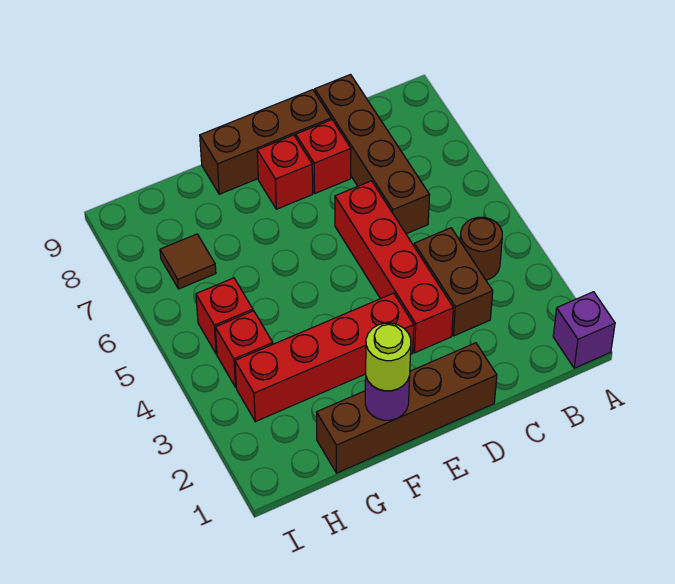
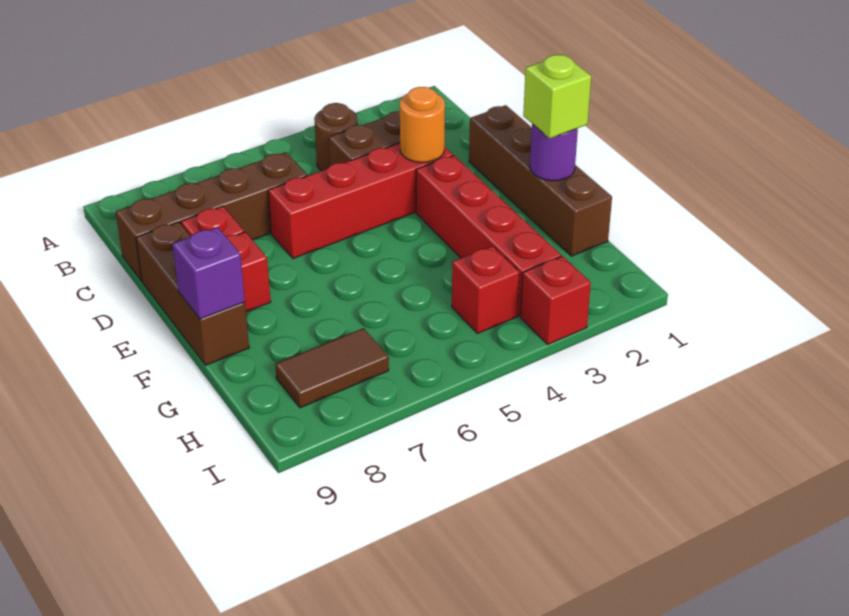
purple 1x1 brick [553,292,615,368] -> purple 1x1 brick moved to [172,227,245,319]
none -> orange 1x1 round brick [400,87,445,163]
lime 1x1 round brick [366,323,411,391] -> lime 1x1 brick [523,54,591,138]
red 1x1 brick [196,278,253,354] -> red 1x1 brick moved to [521,256,591,344]
brown 1x1 tile [160,234,216,289] -> brown 1x2 tile [275,328,389,408]

